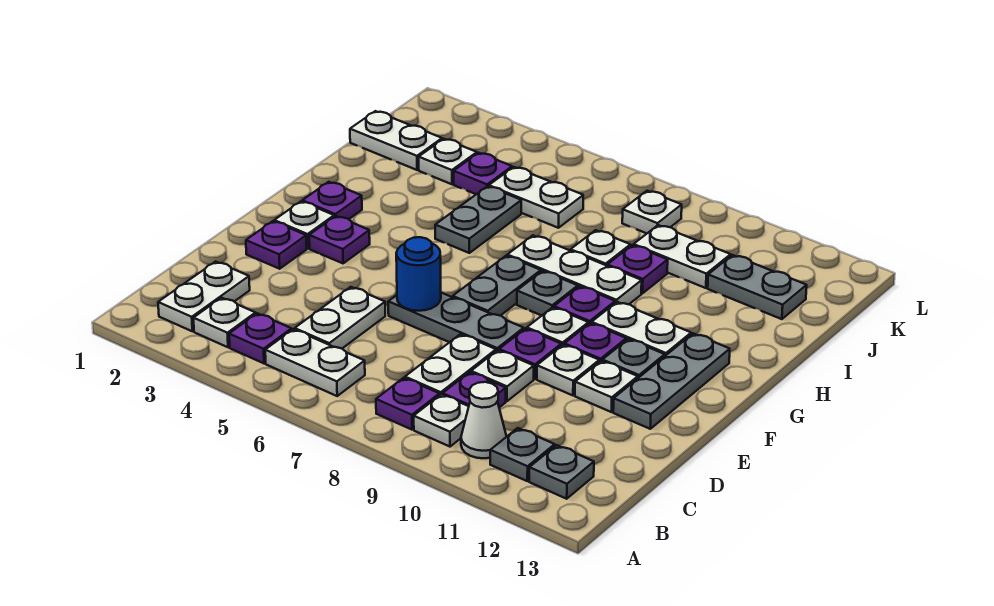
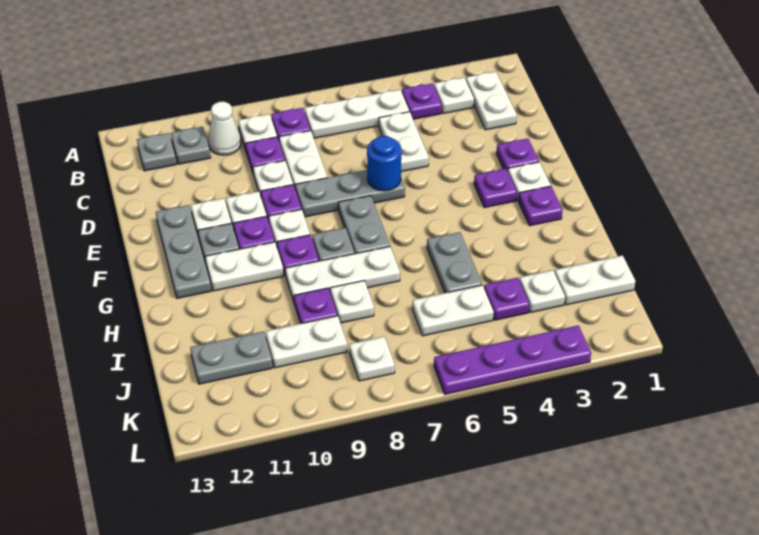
white 1x2 plate [265,329,365,396] -> white 1x3 plate [304,90,409,138]
none -> purple 1x4 plate [434,325,591,394]

